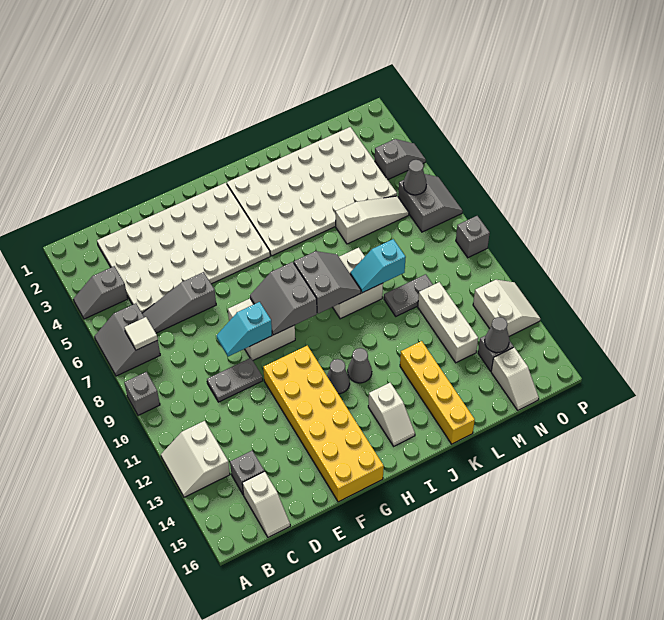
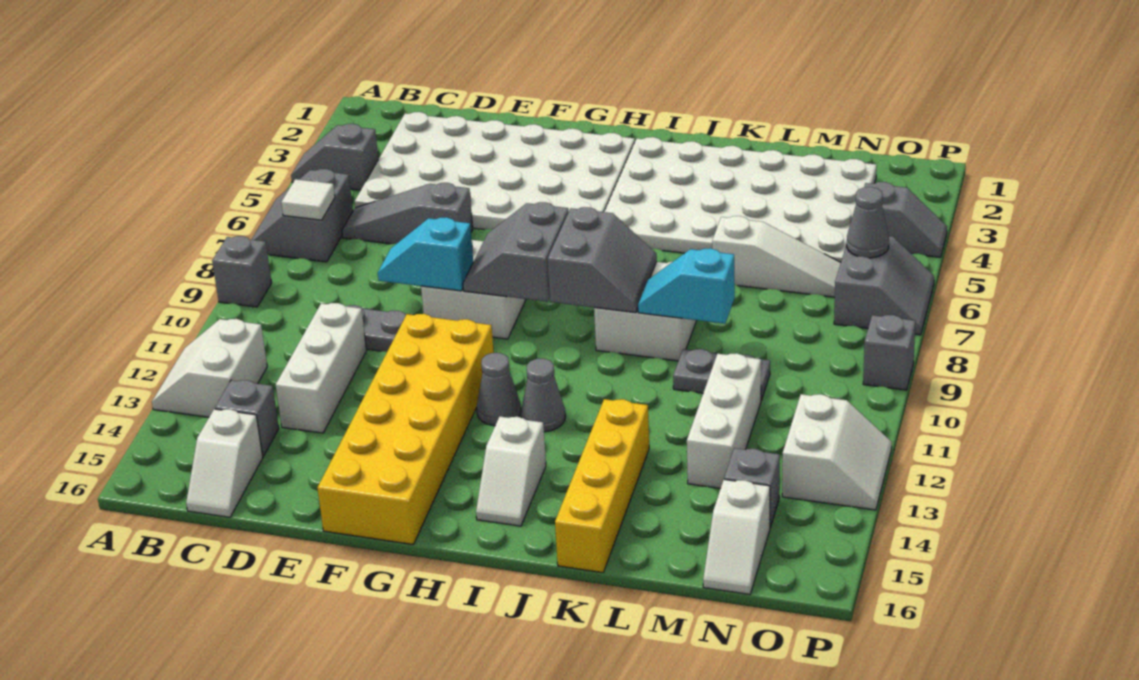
none -> white 1x3 brick [276,303,367,433]
grey 1x1 cone [485,317,509,353] -> none

